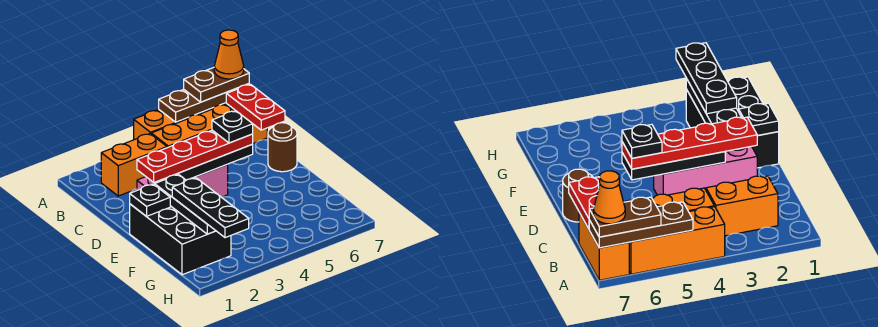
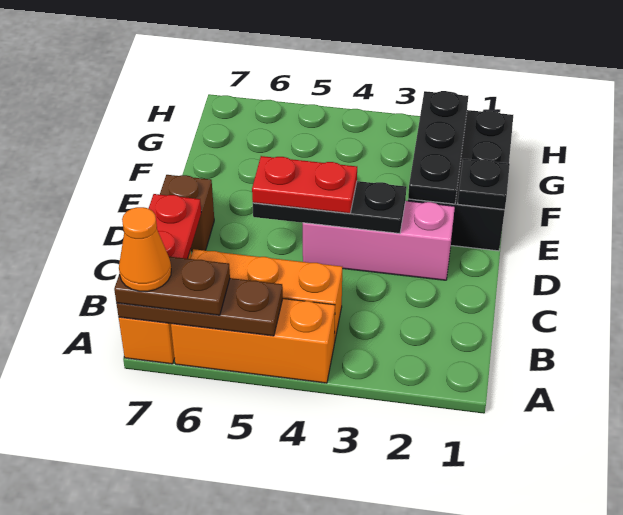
orange 1x2 brick [101,134,167,196] -> none
red 1x4 plate [137,130,253,182] -> red 1x2 plate [252,156,357,214]
black 1x1 plate [212,111,253,143] -> none
brown 1x1 round brick [268,123,297,172] -> brown 1x1 brick [160,175,214,251]
black 1x3 plate [172,178,249,238] -> none

